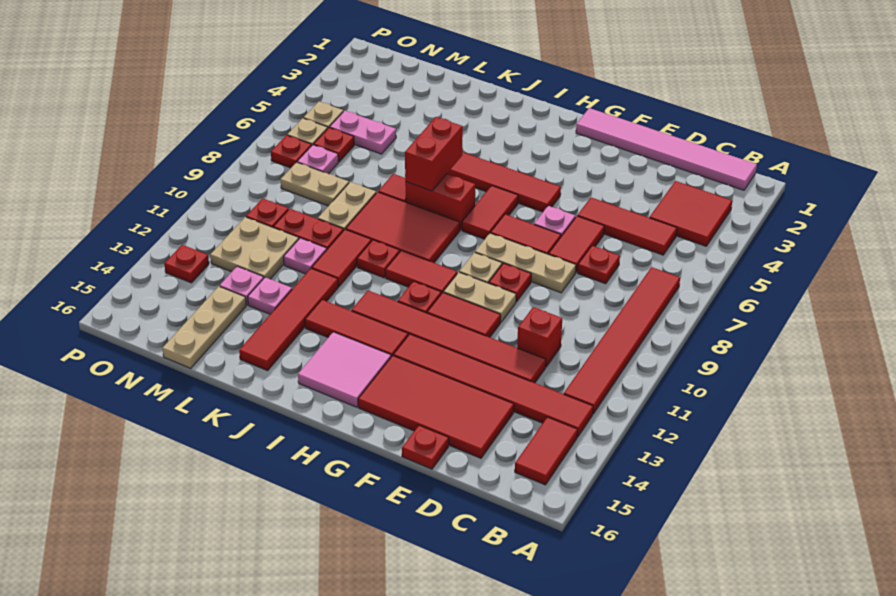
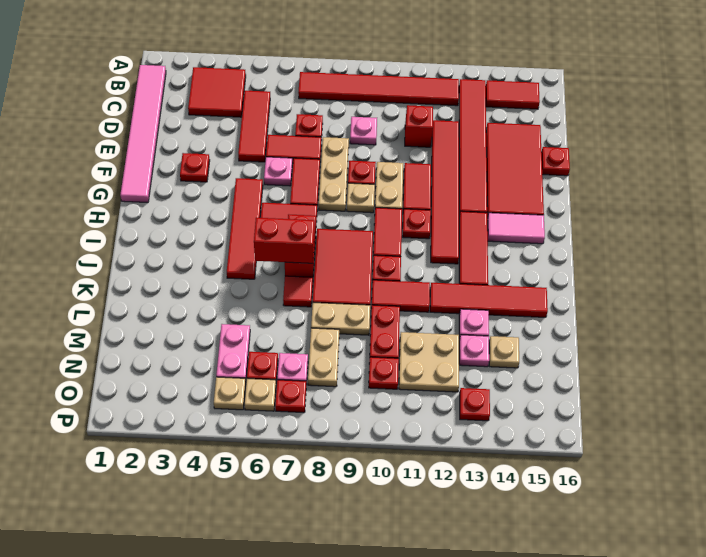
none -> red 1x1 plate [180,153,210,182]
pink 2x2 tile [298,332,391,407] -> pink 1x2 tile [487,213,545,244]
pink 1x1 plate [284,238,327,274] -> pink 1x1 plate moved to [350,117,377,145]
tan 1x3 plate [162,286,246,368] -> tan 1x1 plate [489,336,519,368]

